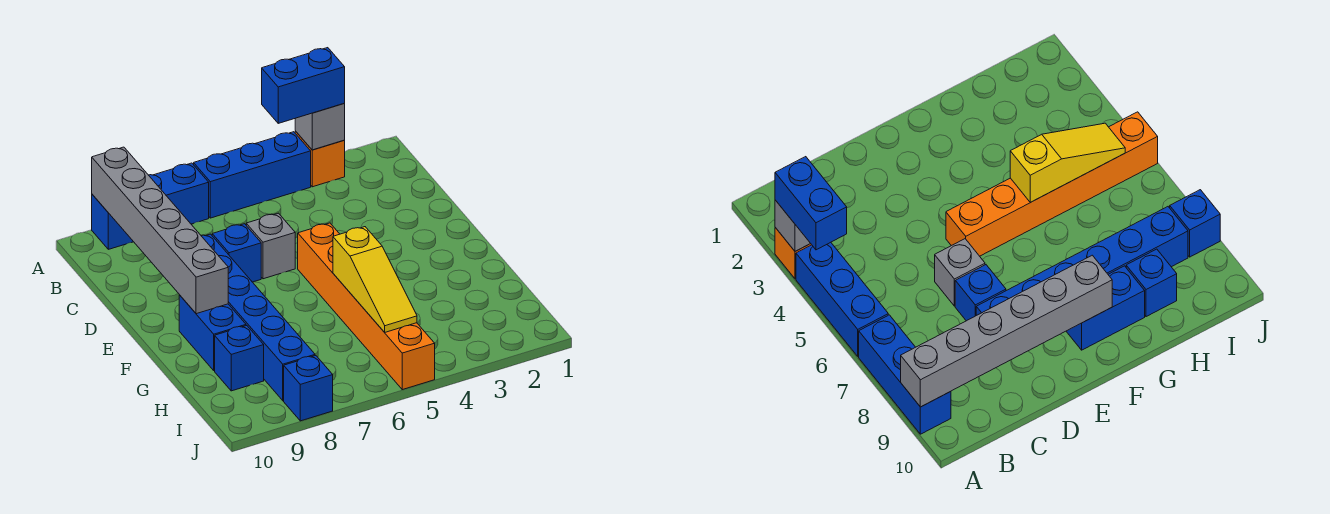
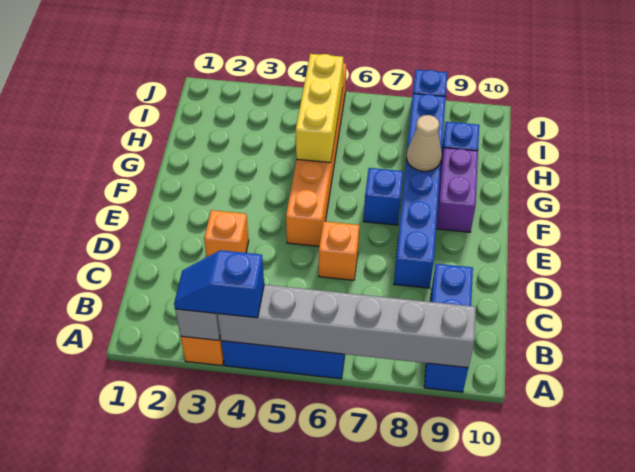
blue 1x2 brick [262,48,345,123] -> blue 1x2 slope [174,250,264,318]
blue 1x3 brick [92,163,209,249] -> blue 1x3 brick turned to [424,264,473,392]
grey 1x6 brick [92,147,228,314] -> grey 1x6 brick turned to [217,285,476,368]
none -> orange 1x1 brick [204,210,249,257]
grey 1x1 brick [246,213,295,279] -> orange 1x1 brick [319,221,359,280]
blue 1x1 brick [212,224,261,282] -> blue 1x1 brick moved to [364,168,403,225]
blue 1x2 brick [179,295,246,371] -> purple 1x2 brick [436,148,478,232]
yellow 1x3 slope [333,227,417,332] -> yellow 1x3 brick [296,54,343,163]
none -> tan 1x1 cone [406,115,442,171]

